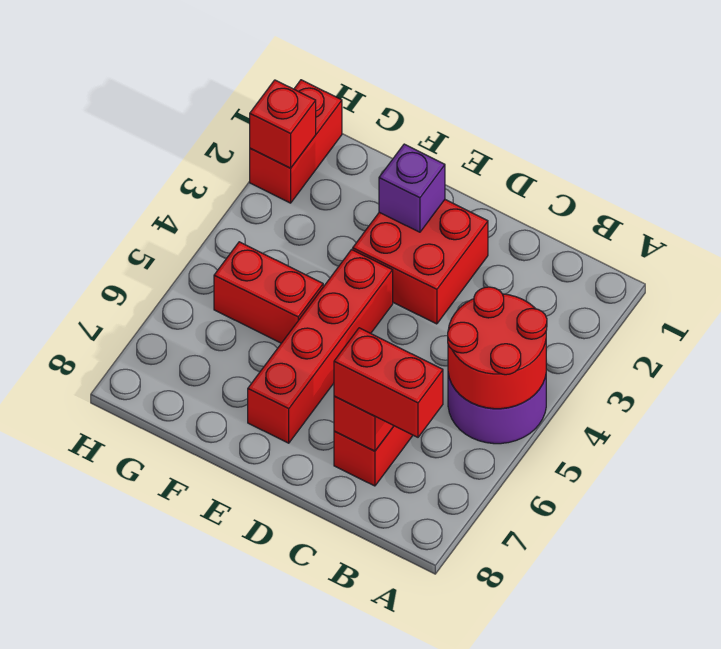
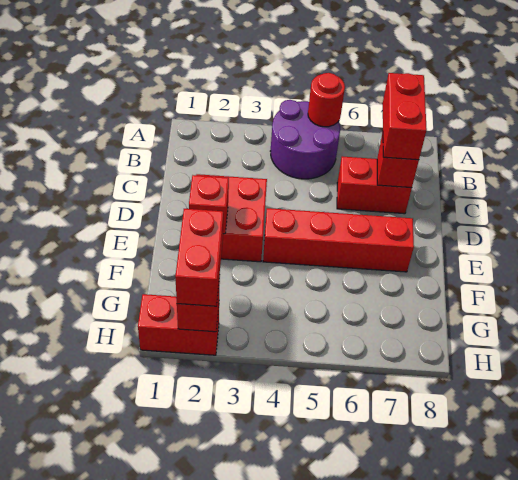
red 2x2 round brick [448,287,547,409] -> red 1x1 round brick [308,73,345,127]
purple 1x1 brick [379,144,445,232] -> red 1x1 brick [189,175,229,234]
red 1x2 brick [214,242,323,343] -> red 1x2 brick moved to [175,209,223,306]

